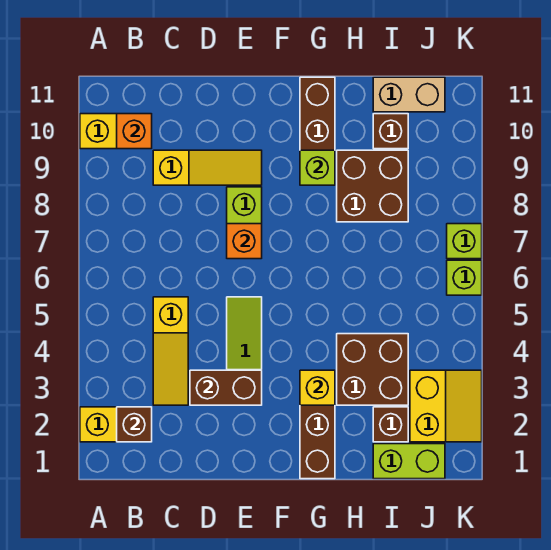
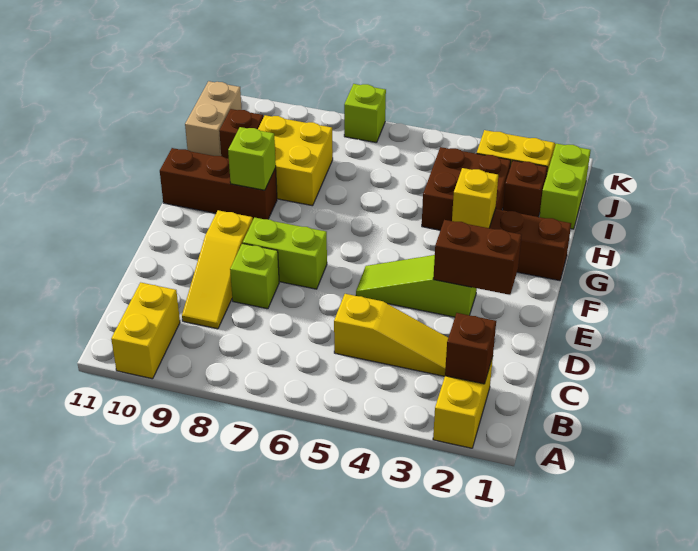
orange 1x1 brick [117,114,152,149] -> none
yellow 1x3 slope [153,150,262,185] -> yellow 1x3 slope turned to [182,210,253,329]
brown 1x2 brick [190,370,262,405] -> brown 1x2 brick turned to [433,220,522,295]
orange 1x1 brick [227,224,262,259] -> none
brown 2x2 brick [337,150,408,222] -> yellow 2x2 brick [258,115,333,206]
lime 1x1 brick [447,260,482,295] -> lime 1x1 brick moved to [230,243,279,309]

